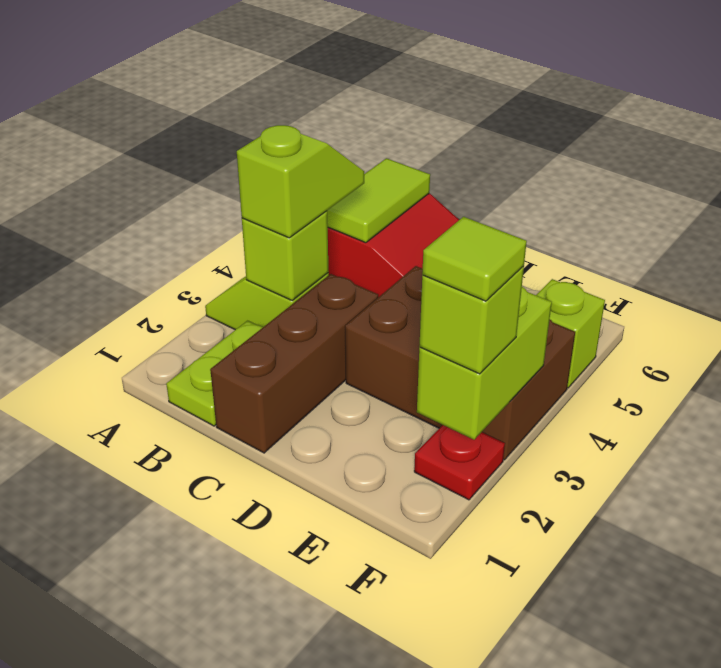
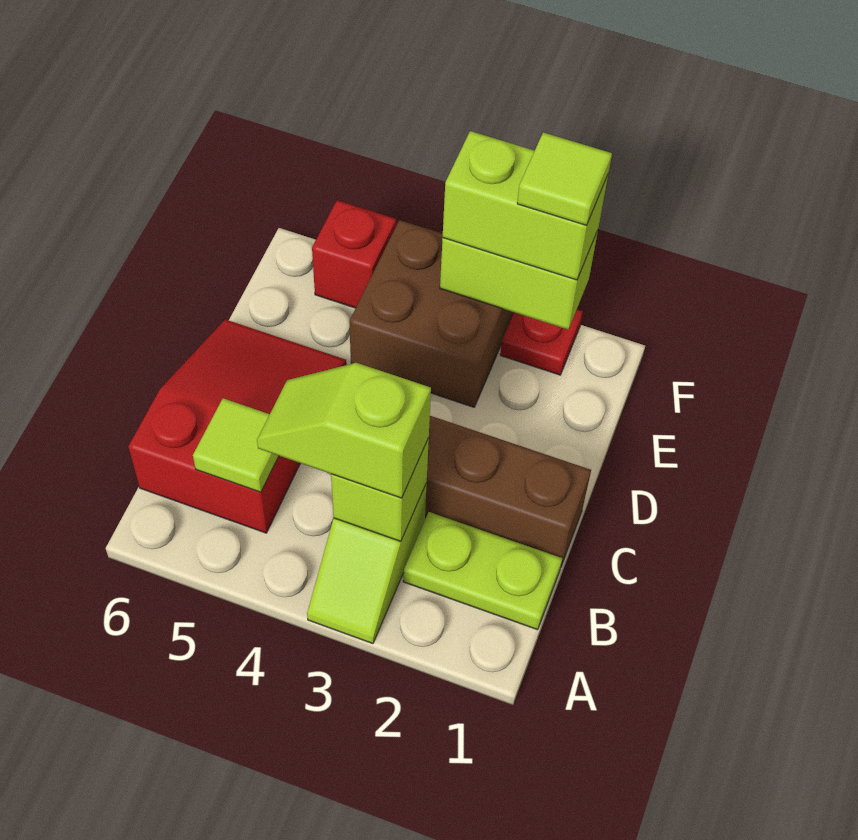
lime 1x2 tile [327,158,430,243] -> lime 1x1 tile [193,398,279,492]
brown 2x3 brick [345,266,575,460] -> brown 2x2 brick [349,220,514,407]
lime 1x1 brick [419,266,524,374] -> lime 1x2 brick [443,131,608,280]
lime 1x1 brick [536,279,605,388] -> red 1x1 brick [312,200,396,308]

